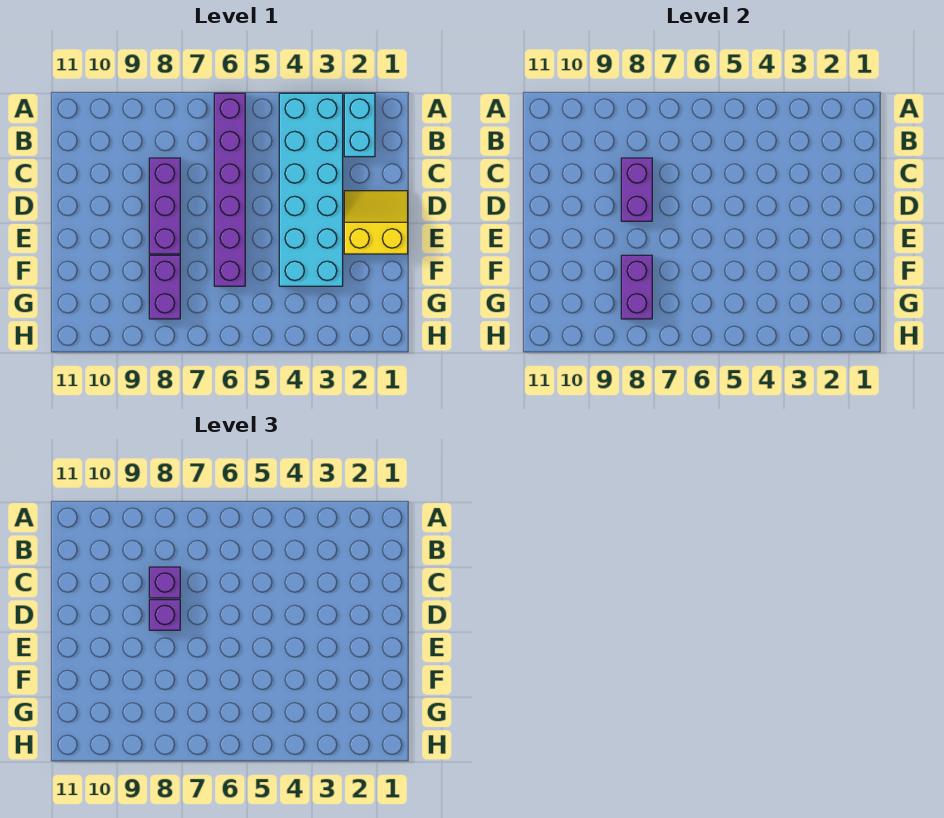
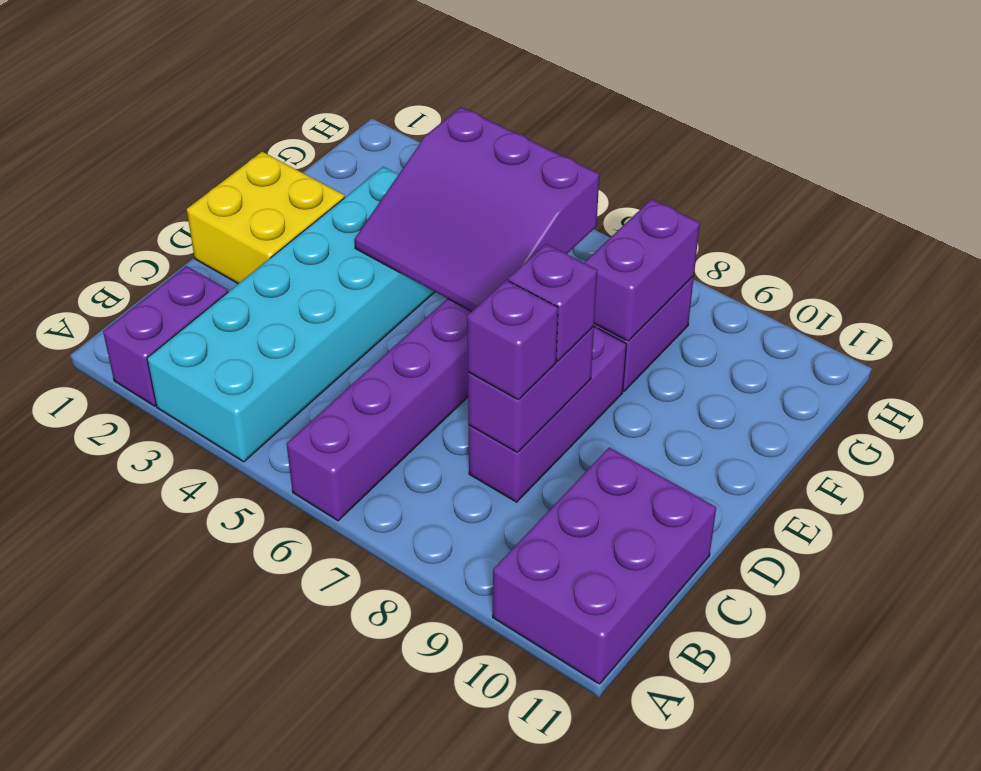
cyan 1x2 brick [344,93,375,157] -> purple 1x2 brick [103,266,228,406]
none -> purple 2x3 brick [493,448,716,684]
yellow 2x2 slope [344,191,408,254] -> yellow 2x2 brick [187,152,345,284]
none -> purple 3x3 slope [354,107,599,312]

